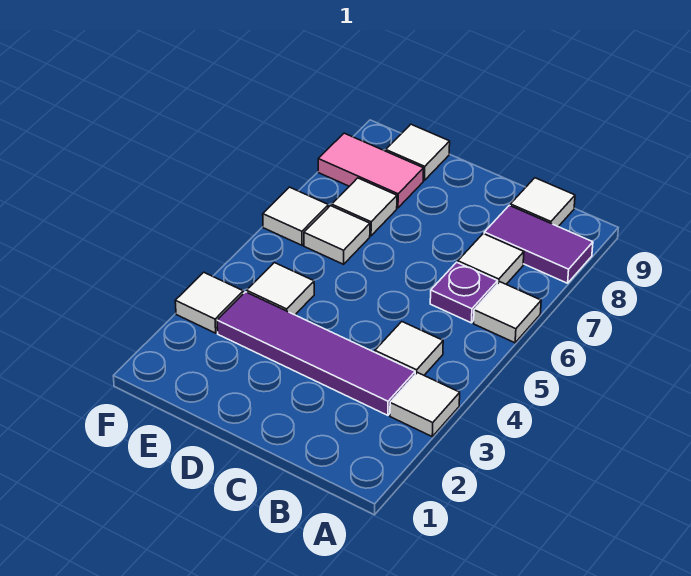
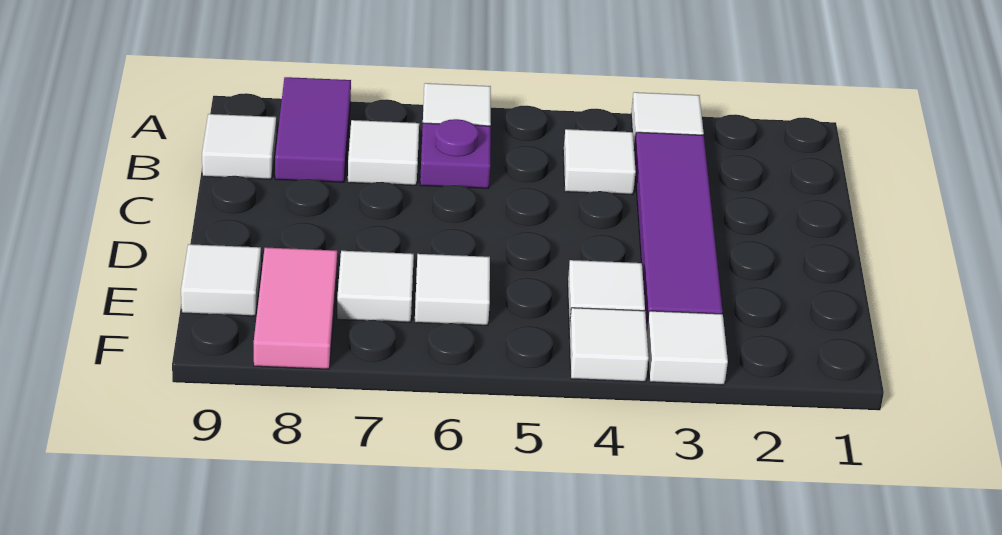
white 1x1 tile [263,187,328,245] -> white 1x1 tile moved to [569,308,649,382]

